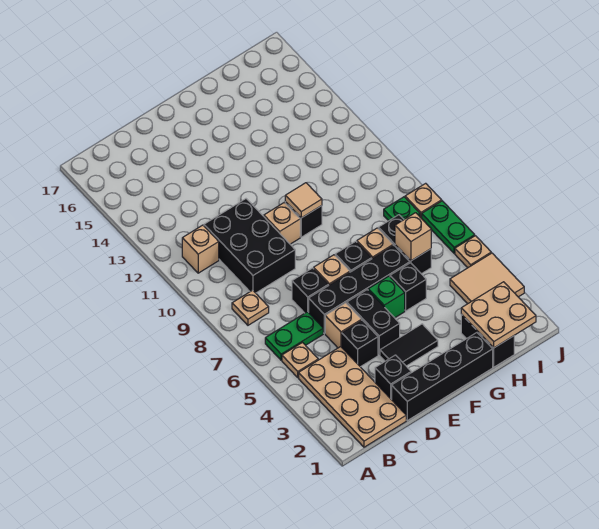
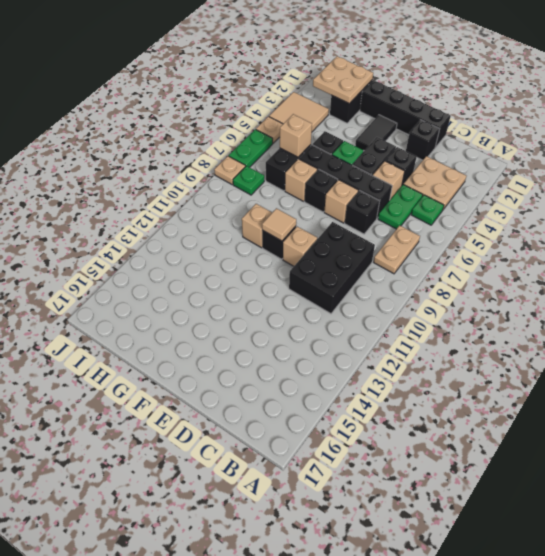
tan 2x4 plate [299,347,406,447] -> tan 2x2 plate [404,156,466,209]
tan 1x1 plate [282,343,318,377] -> green 1x1 plate [411,195,444,225]
green 1x2 plate [265,312,323,360] -> green 1x2 plate turned to [378,184,423,229]
tan 1x1 plate [232,290,269,325] -> tan 1x2 plate [374,225,420,274]
tan 1x1 brick [182,225,219,273] -> tan 1x1 brick moved to [242,204,272,248]
black 1x2 tile [380,324,438,366] -> black 1x2 tile turned to [355,115,397,151]

